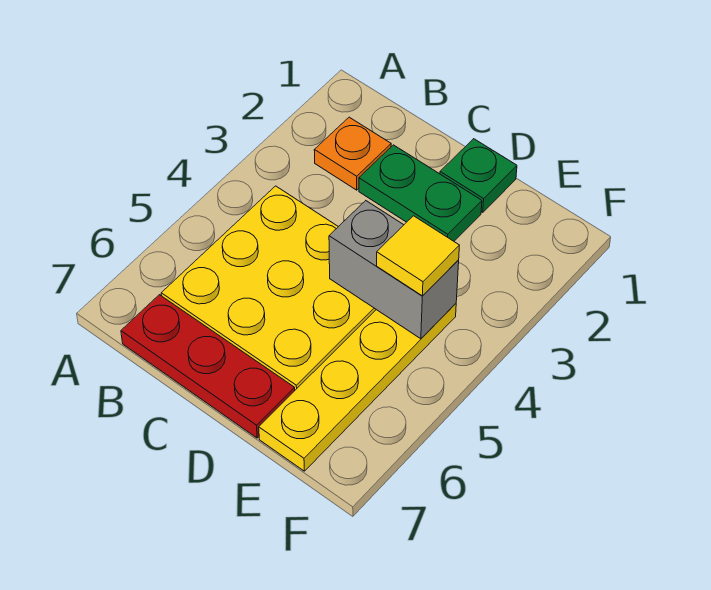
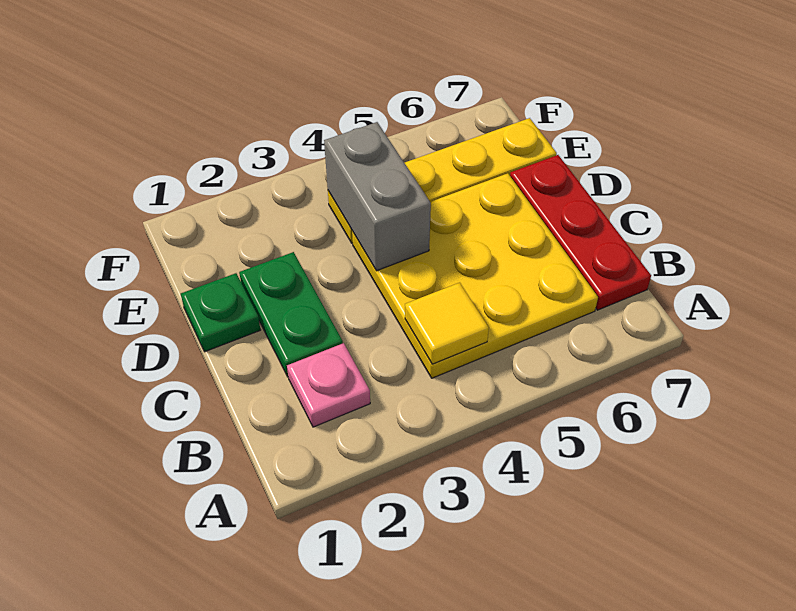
orange 1x1 plate [314,117,391,190] -> pink 1x1 plate [287,343,370,427]
yellow 1x1 tile [377,216,460,296] -> yellow 1x1 tile moved to [405,283,489,364]

